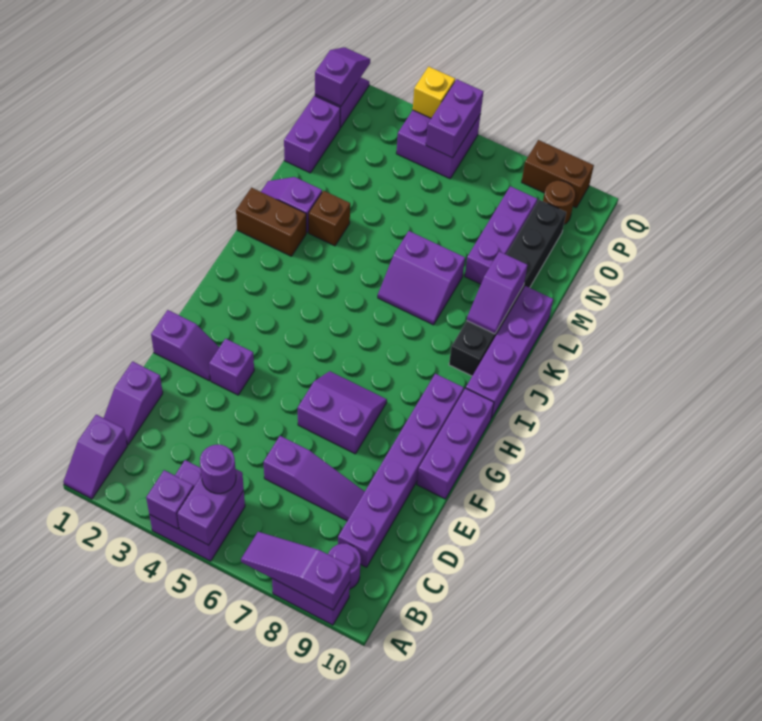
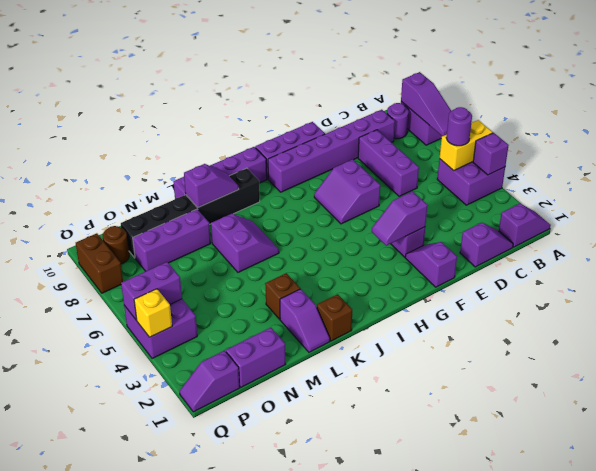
purple 1x2 brick [177,469,244,545] -> yellow 1x2 brick [440,120,493,171]
purple 1x3 slope [264,436,365,521] -> purple 1x3 brick [358,130,419,196]
brown 1x2 brick [236,188,306,256] -> brown 1x1 brick [317,294,352,341]
purple 1x2 slope [315,47,370,106] -> purple 1x2 slope moved to [372,191,427,246]

